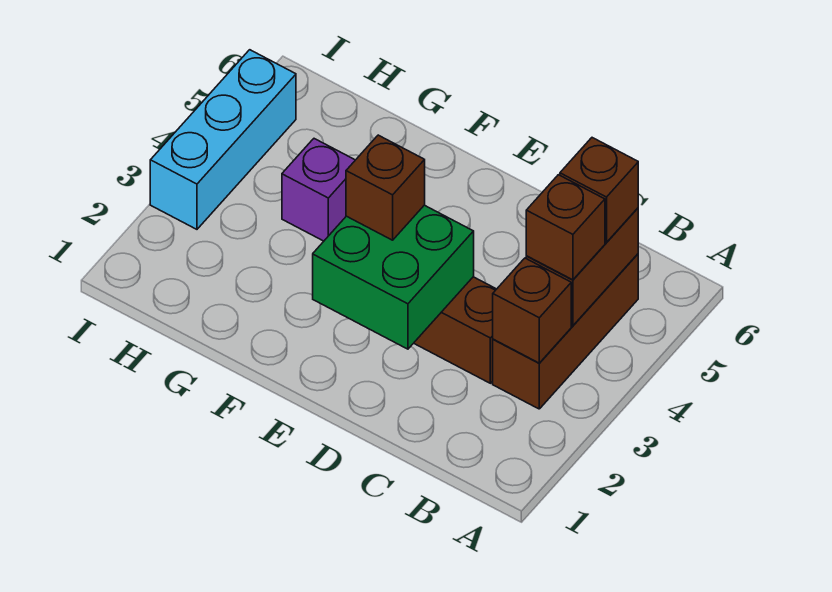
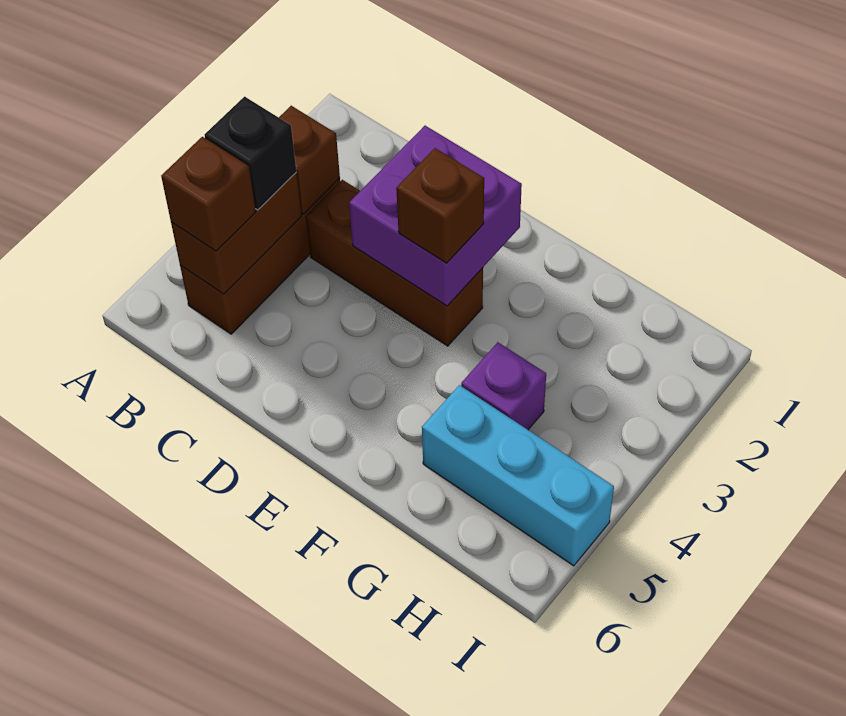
brown 1x1 brick [526,175,605,280] -> black 1x1 brick [205,97,296,210]
green 2x2 brick [313,205,474,349] -> purple 2x2 brick [349,126,522,306]
cyan 1x3 brick [150,50,296,229] -> cyan 1x3 brick turned to [422,385,614,566]

